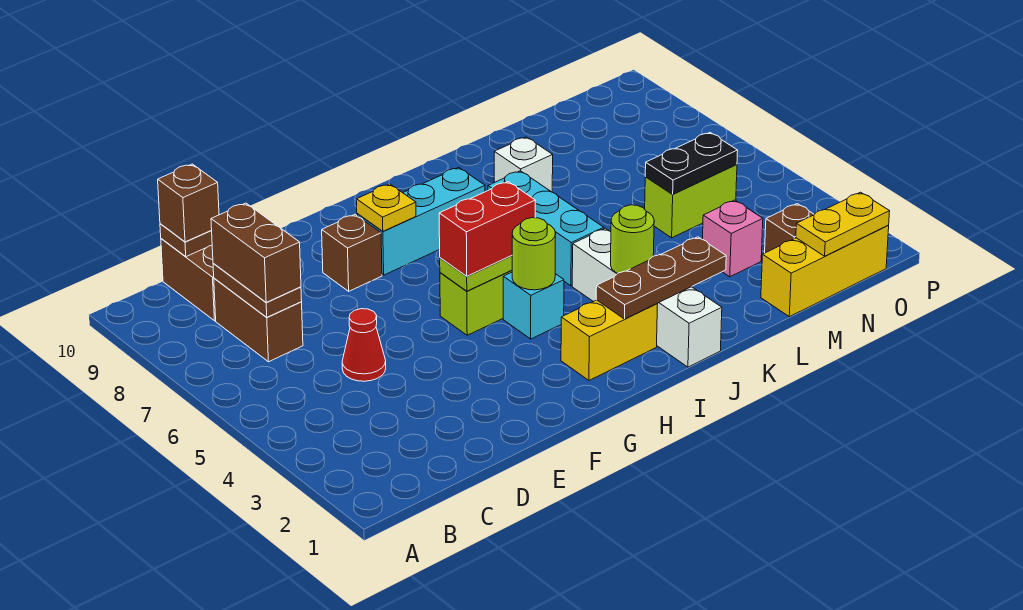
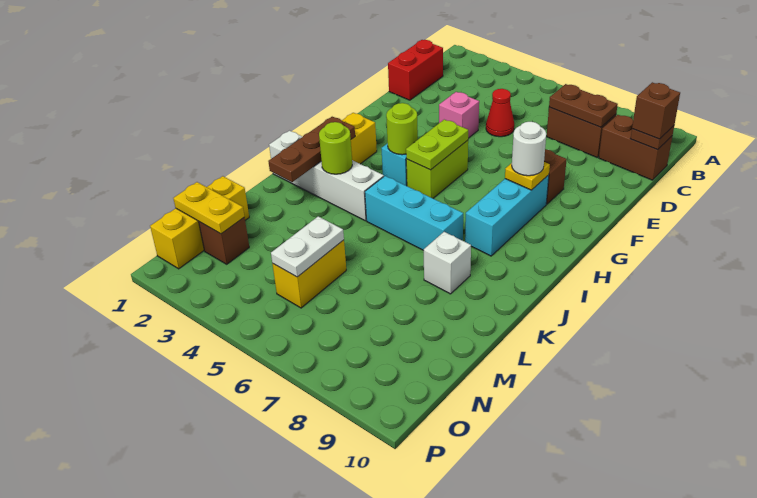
brown 1x2 brick [211,203,301,302] -> none
red 1x2 brick [439,182,535,276] -> red 1x2 brick moved to [388,40,443,100]
none -> white 1x1 round brick [512,122,546,176]
pink 1x1 brick [703,200,763,277] -> pink 1x1 brick moved to [439,92,479,138]
lime 1x2 brick [645,164,737,238] -> yellow 1x2 brick [272,240,346,308]
black 1x2 plate [645,133,738,194] -> white 1x2 plate [271,216,344,277]
yellow 1x2 plate [796,192,890,256] -> yellow 1x2 plate turned to [173,182,244,234]

